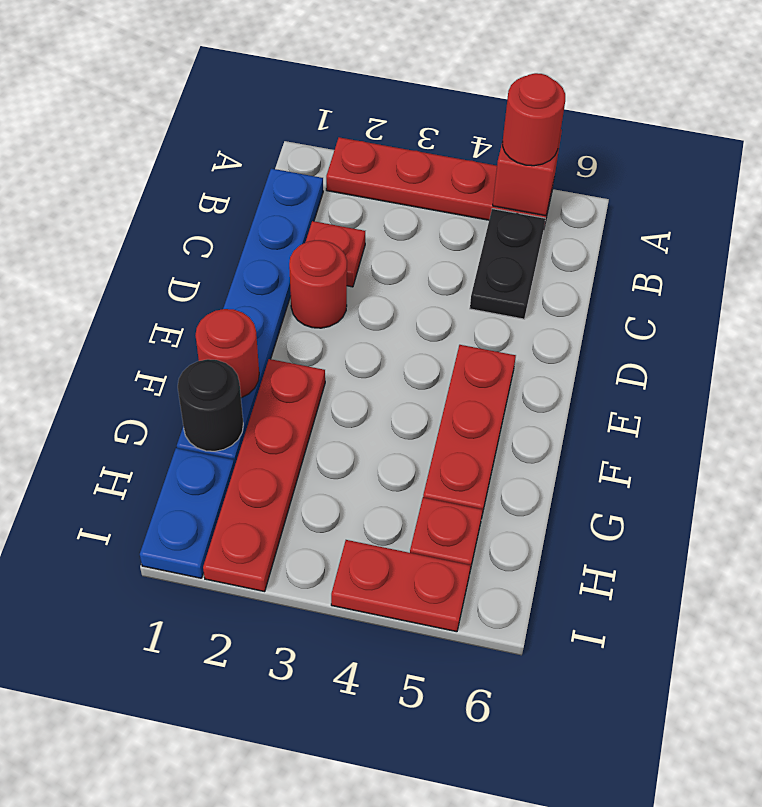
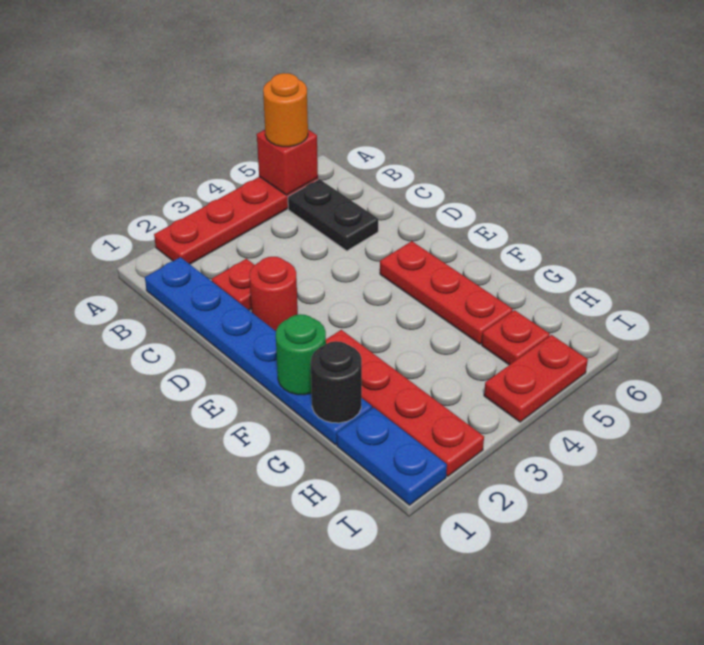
red 1x1 round brick [503,73,565,166] -> orange 1x1 round brick [263,73,308,147]
red 1x1 round brick [195,309,259,398] -> green 1x1 round brick [276,314,326,395]

